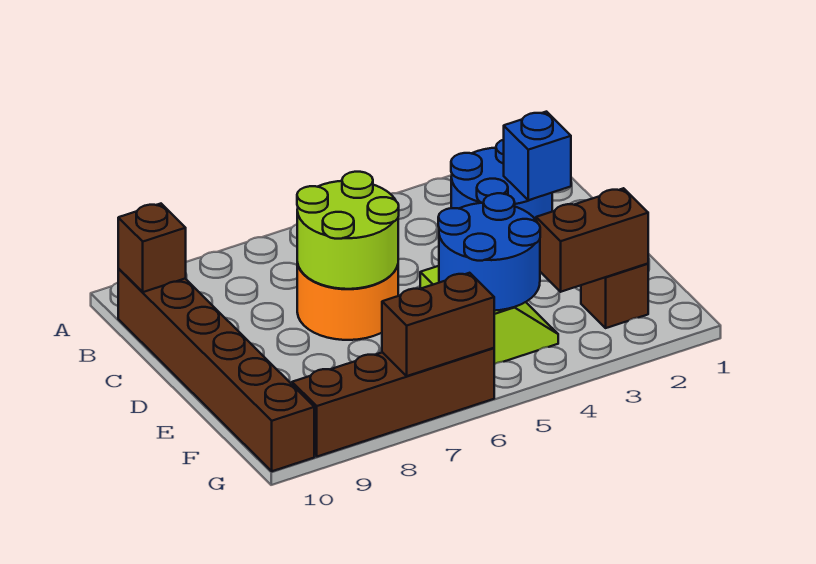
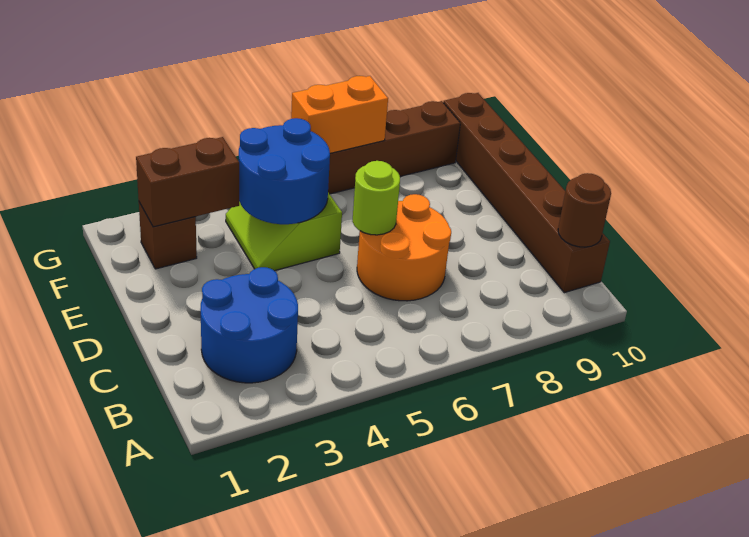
brown 1x1 brick [118,204,186,292] -> brown 1x1 round brick [558,173,611,247]
blue 1x1 brick [504,112,571,200] -> none
lime 2x2 round brick [297,172,399,289] -> lime 1x1 round brick [353,161,400,235]
brown 1x2 brick [382,273,494,376] -> orange 1x2 brick [291,76,388,153]

